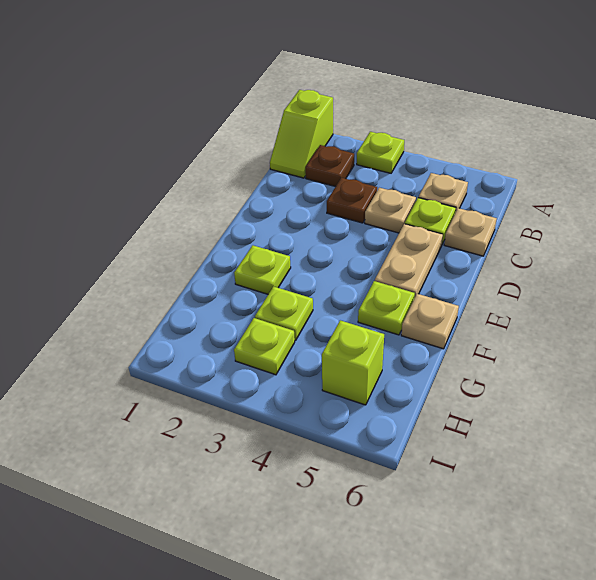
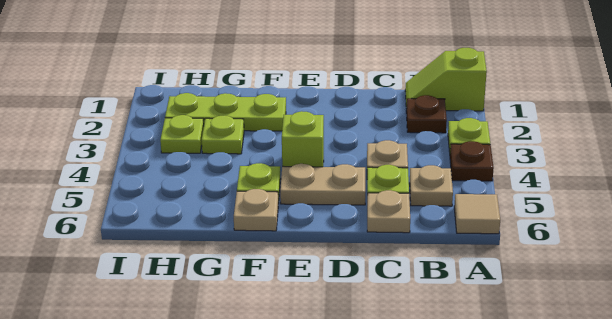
none -> tan 1x1 tile [454,194,500,234]
brown 1x1 plate [327,178,377,223] -> brown 1x1 plate moved to [450,141,494,181]
lime 1x1 plate [234,245,291,294] -> lime 1x3 plate [165,93,286,131]
lime 1x1 brick [322,320,384,405] -> lime 1x1 brick moved to [282,111,324,167]

